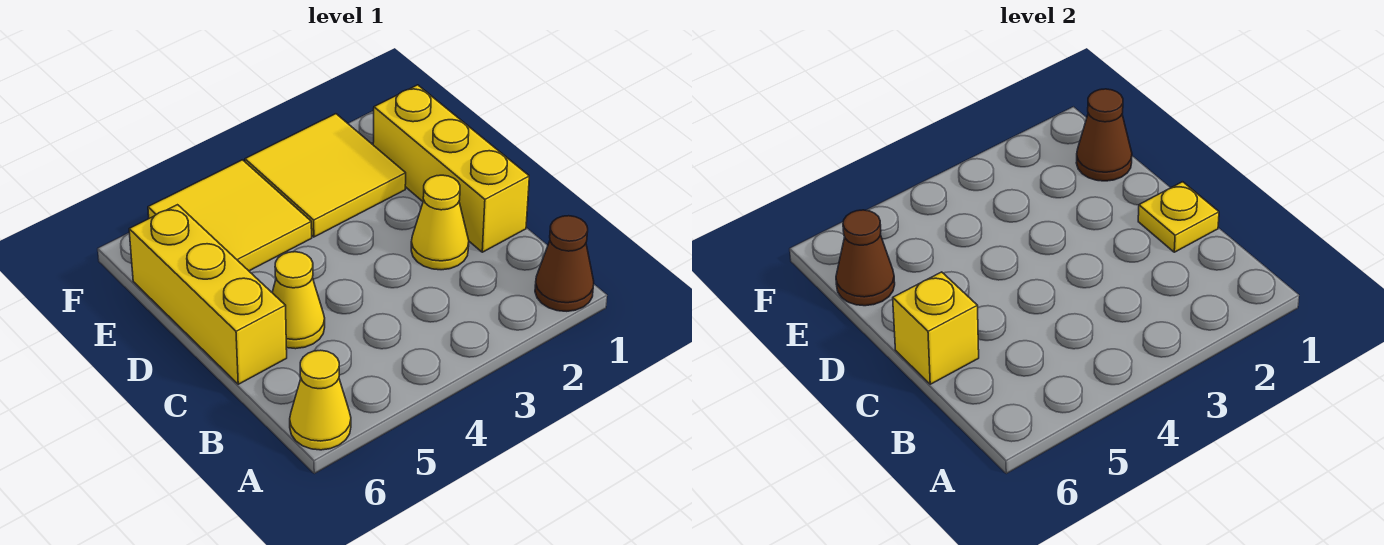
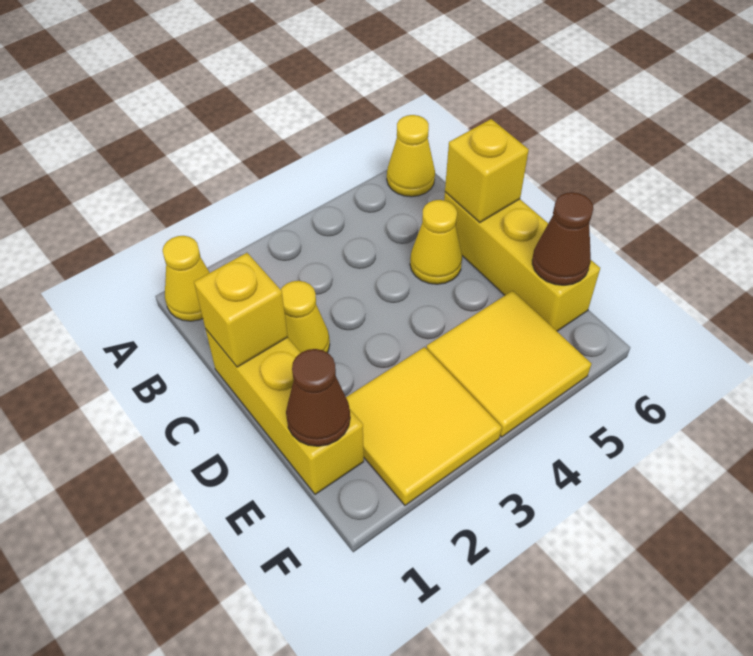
brown 1x1 cone [535,216,594,311] -> yellow 1x1 cone [162,236,210,321]
yellow 1x1 plate [1138,182,1219,252] -> yellow 1x1 brick [194,253,288,367]

